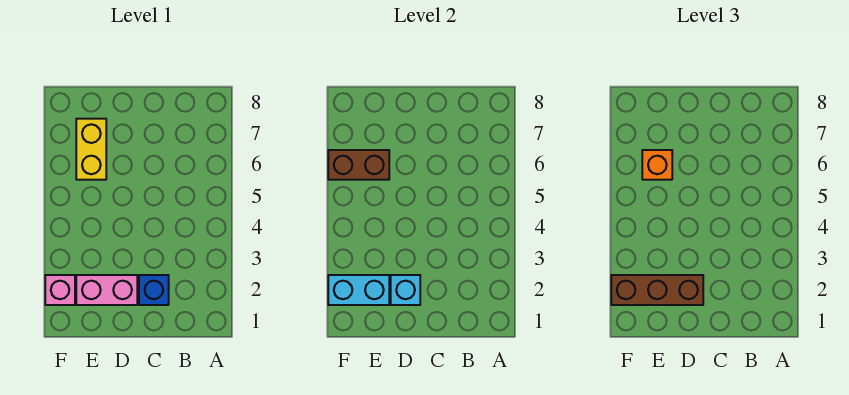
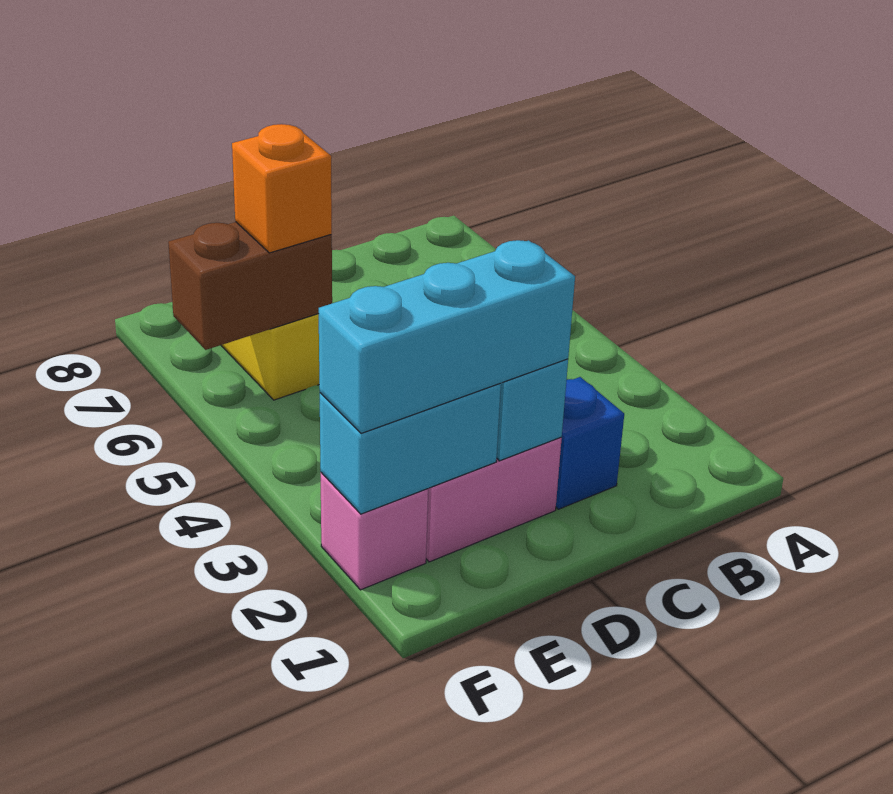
brown 1x3 brick [611,275,703,305] -> cyan 1x3 brick [319,240,575,434]

